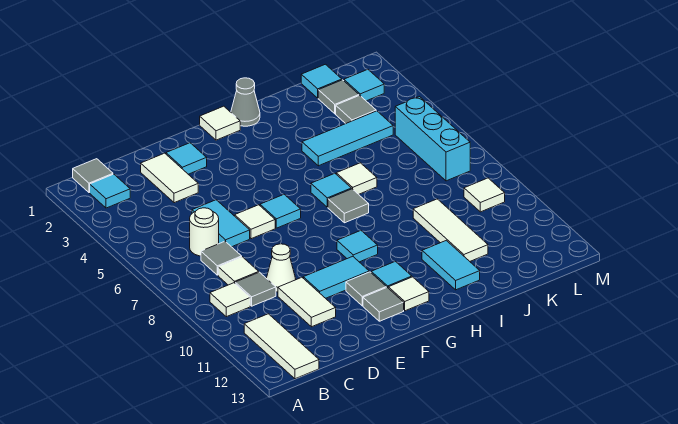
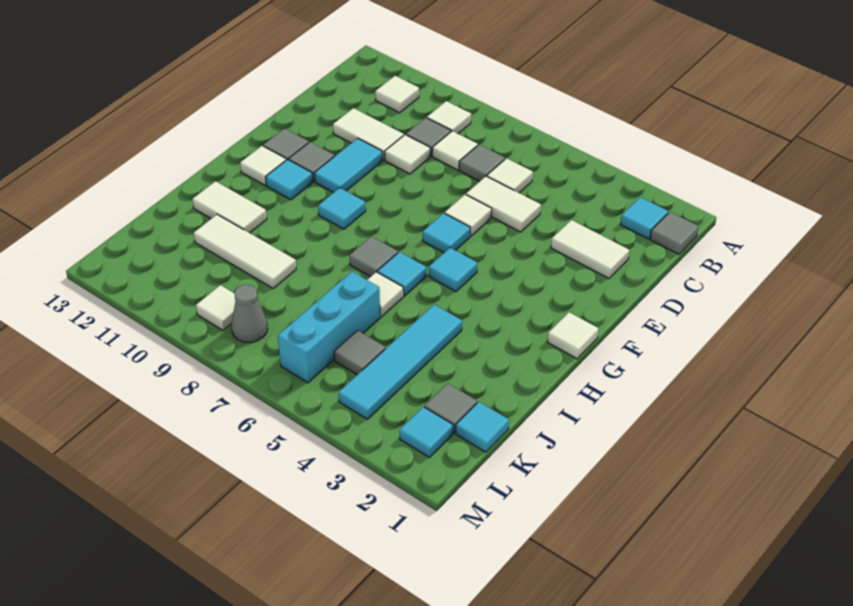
white 1x3 tile [244,314,319,379] -> white 1x1 tile [375,76,419,113]
white 1x1 round brick [190,208,219,256] -> white 1x1 tile [487,158,533,193]
cyan 1x2 tile [192,200,250,247] -> white 1x2 tile [466,176,541,232]
white 1x1 cone [266,244,296,292] -> white 1x1 tile [385,135,430,174]
cyan 1x1 tile [166,143,207,174] -> cyan 1x1 tile moved to [429,248,477,291]
grey 1x1 cone [231,78,260,126] -> grey 1x1 cone moved to [231,285,268,342]
cyan 1x3 tile [302,111,393,166] -> cyan 1x4 tile [338,305,462,419]
cyan 1x2 tile [422,241,480,290] -> white 1x2 tile [193,181,267,233]
grey 1x1 tile [336,95,376,124] -> grey 1x1 tile moved to [334,331,385,375]
cyan 1x3 brick [395,97,470,181] -> cyan 1x3 brick turned to [278,272,380,383]

